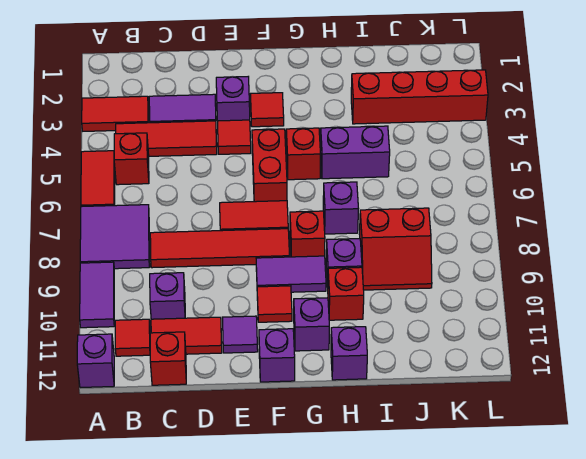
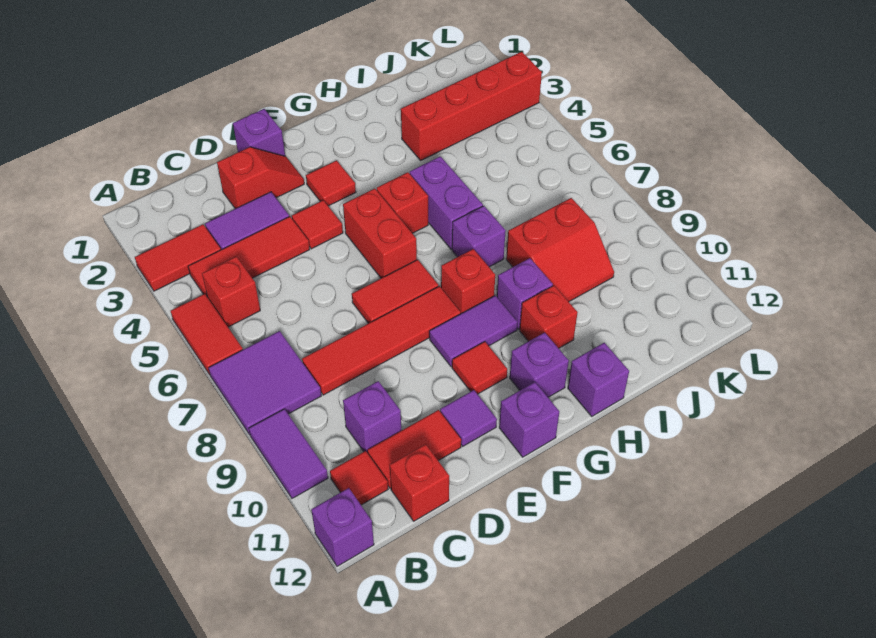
none -> red 1x2 slope [217,147,304,209]
purple 1x1 brick [216,77,250,121] -> purple 1x1 brick moved to [233,109,285,156]
purple 1x2 brick [320,126,390,179] -> purple 1x2 brick turned to [410,156,483,249]

